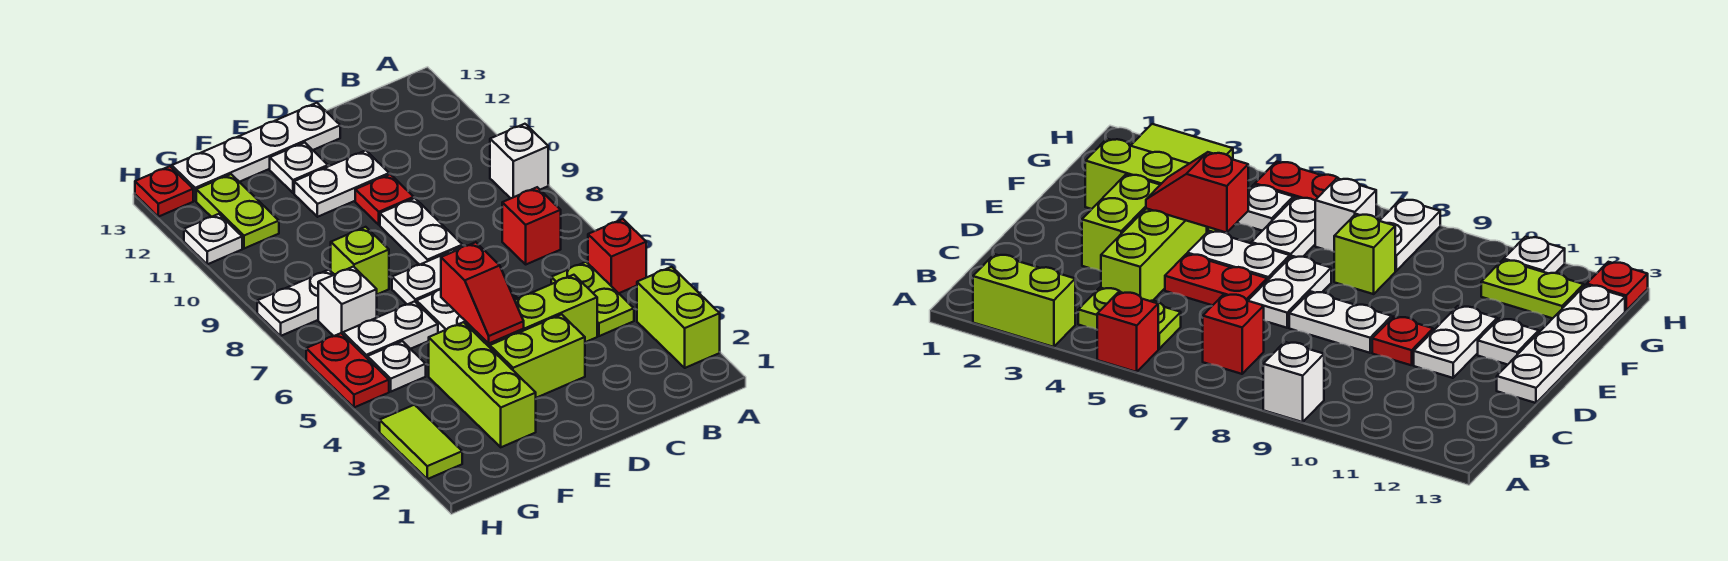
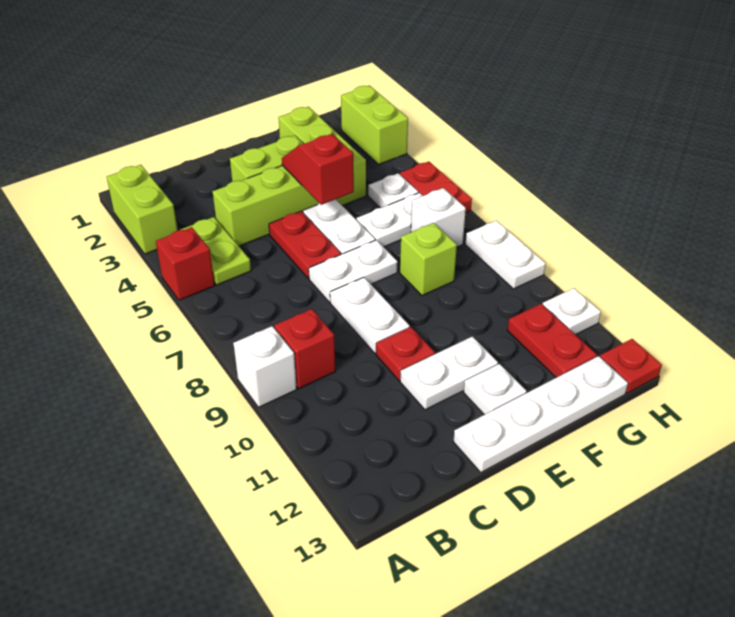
red 1x1 brick [502,187,561,264] -> red 1x1 brick moved to [274,309,335,389]
white 1x2 plate [257,270,334,336] -> white 1x2 plate turned to [465,220,546,289]
lime 1x2 plate [196,174,279,249] -> red 1x2 plate [508,304,597,378]
lime 1x2 tile [380,405,462,479] -> lime 1x2 brick [341,85,408,165]

